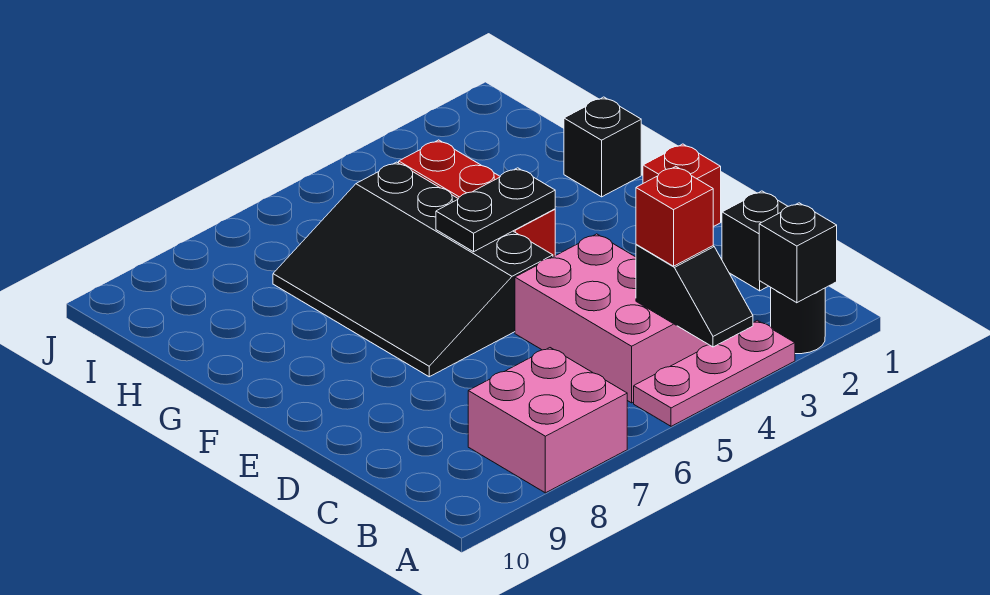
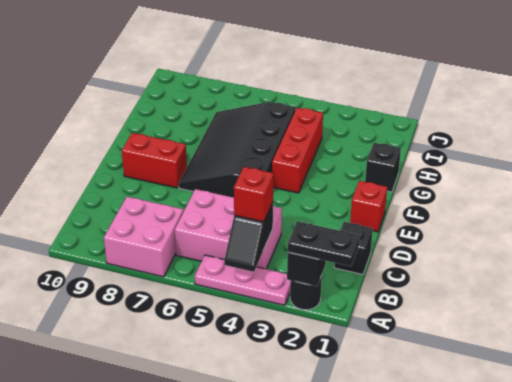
pink 2x3 brick [515,234,709,403] -> pink 2x3 brick turned to [175,189,282,269]
none -> red 1x2 brick [122,133,187,188]
black 1x2 plate [436,168,555,252] -> black 1x2 plate moved to [288,221,360,266]

